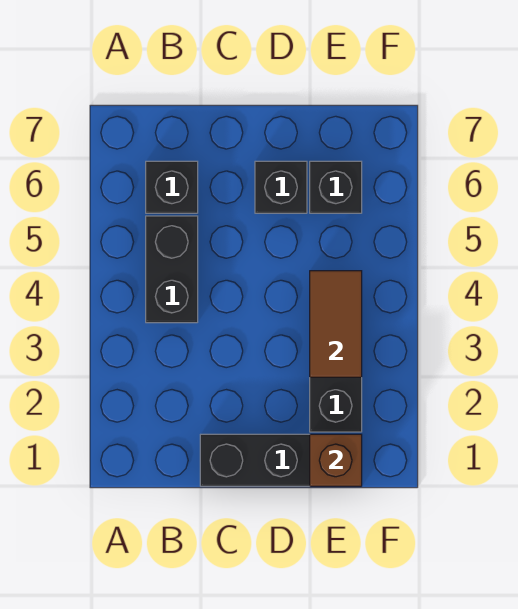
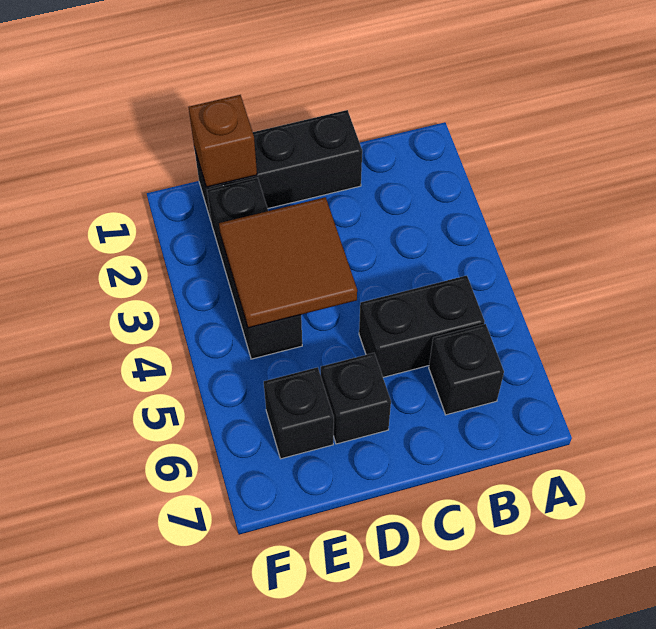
black 1x2 brick [146,216,198,323] -> black 1x2 brick turned to [359,276,485,377]
brown 1x2 tile [310,271,362,377] -> brown 2x2 tile [219,197,357,328]

